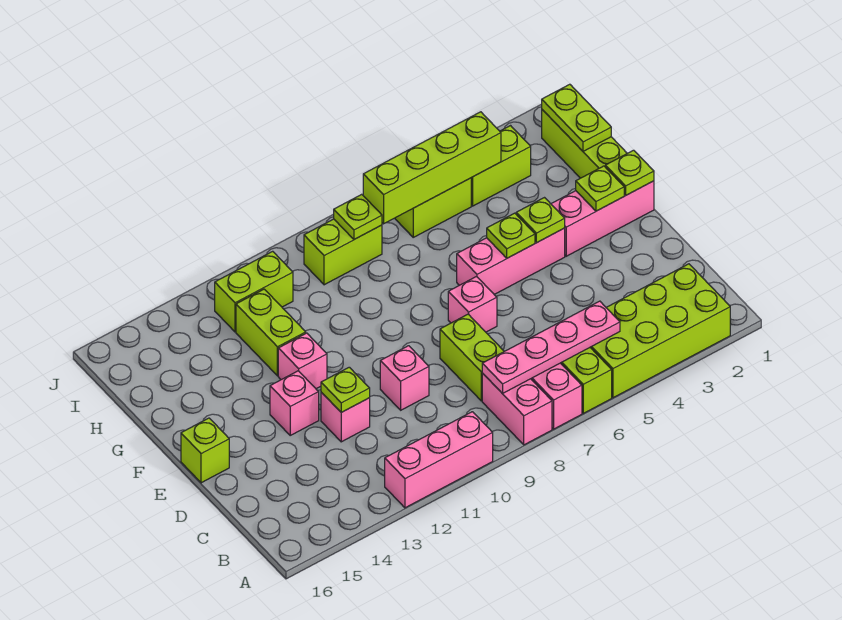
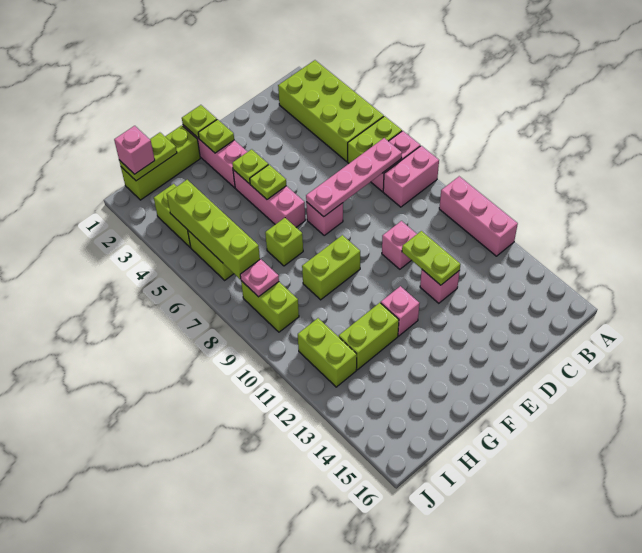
pink 1x4 plate [482,301,620,394] -> pink 1x4 plate turned to [306,138,402,217]
lime 1x2 brick [440,314,504,401] -> lime 1x2 brick moved to [302,235,360,300]
lime 1x1 plate [321,367,370,412] -> lime 1x2 plate [402,231,461,285]
pink 1x1 brick [270,371,319,435] -> pink 1x1 brick moved to [114,126,155,174]
lime 1x1 brick [181,418,229,483] -> lime 1x1 brick moved to [265,218,303,266]
lime 1x1 plate [334,194,382,239] -> pink 1x1 plate [240,259,279,297]

